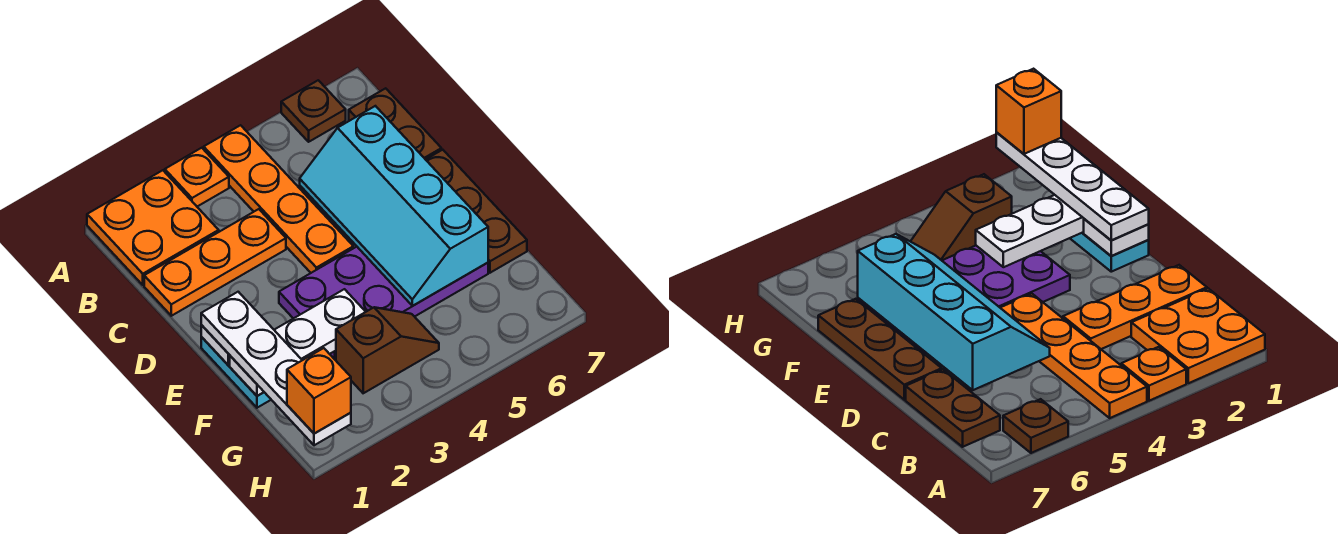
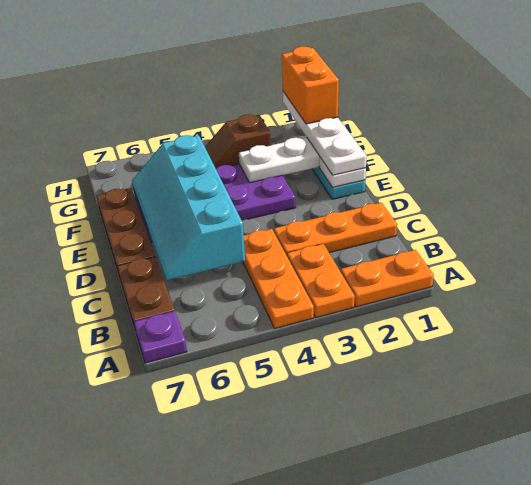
orange 2x2 plate [87,170,219,285] -> orange 1x2 plate [341,250,434,307]
orange 1x1 plate [165,148,229,207] -> orange 1x2 plate [287,244,355,317]
orange 1x4 plate [204,125,353,273] -> orange 1x3 plate [243,229,314,328]
brown 1x1 plate [281,80,346,142] -> none
none -> purple 1x1 plate [134,311,187,363]
cyan 2x4 slope [300,106,488,306] -> cyan 2x4 slope turned to [132,135,245,280]
orange 1x1 brick [287,348,351,434] -> orange 1x2 brick [282,47,339,124]

